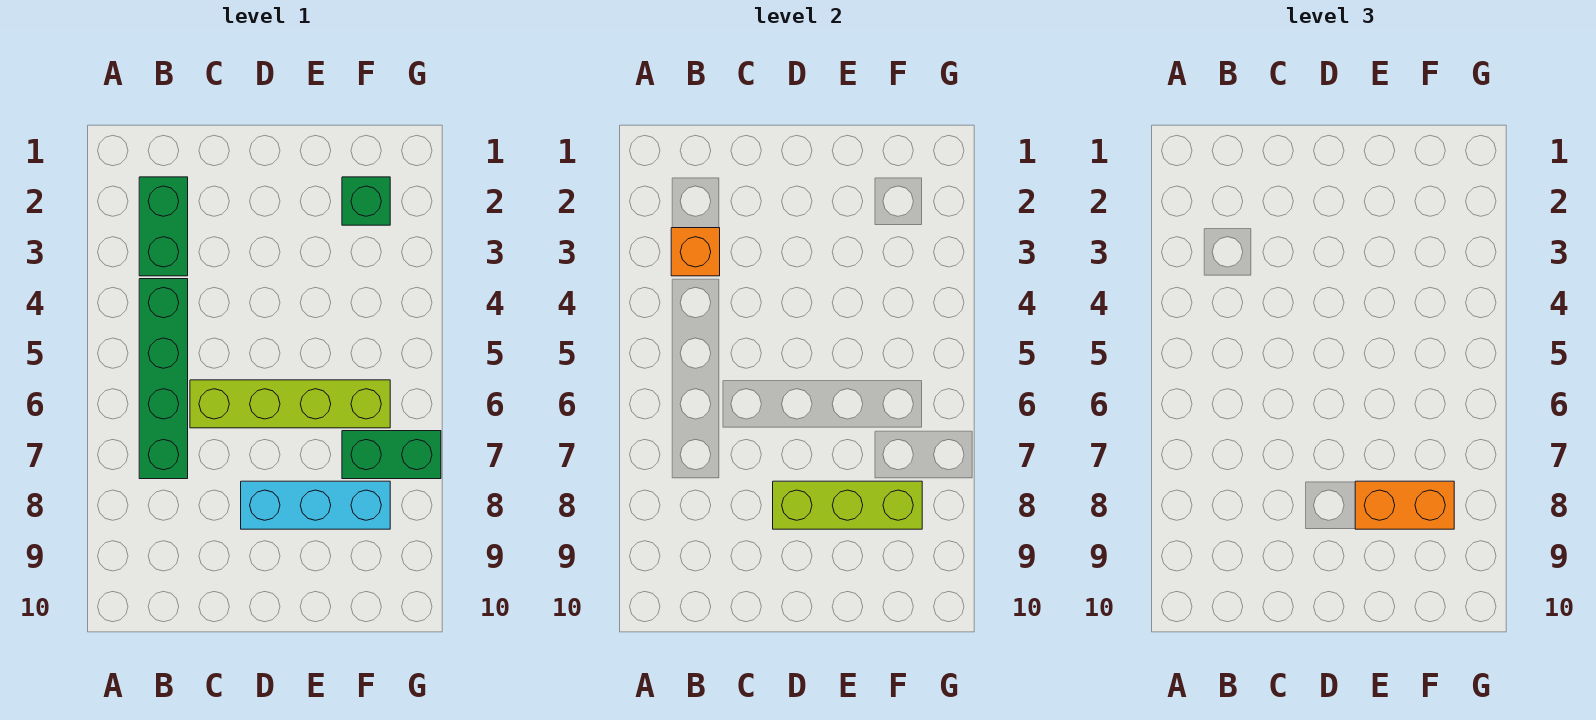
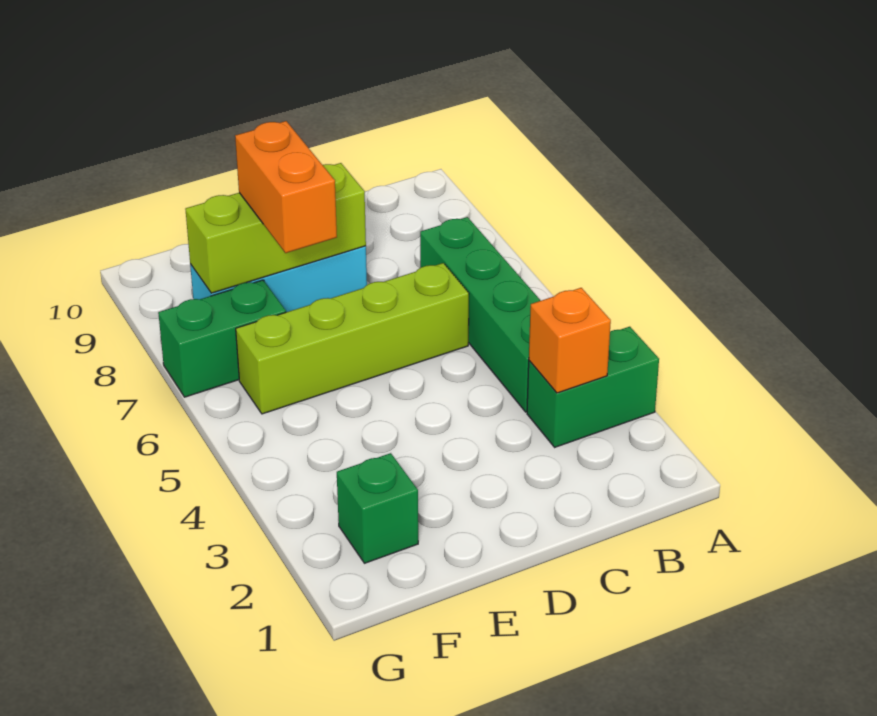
green 1x2 brick [139,177,188,276] -> green 1x2 brick turned to [527,327,659,447]
orange 1x2 brick [1355,481,1454,529] -> orange 1x2 brick turned to [235,121,337,253]

